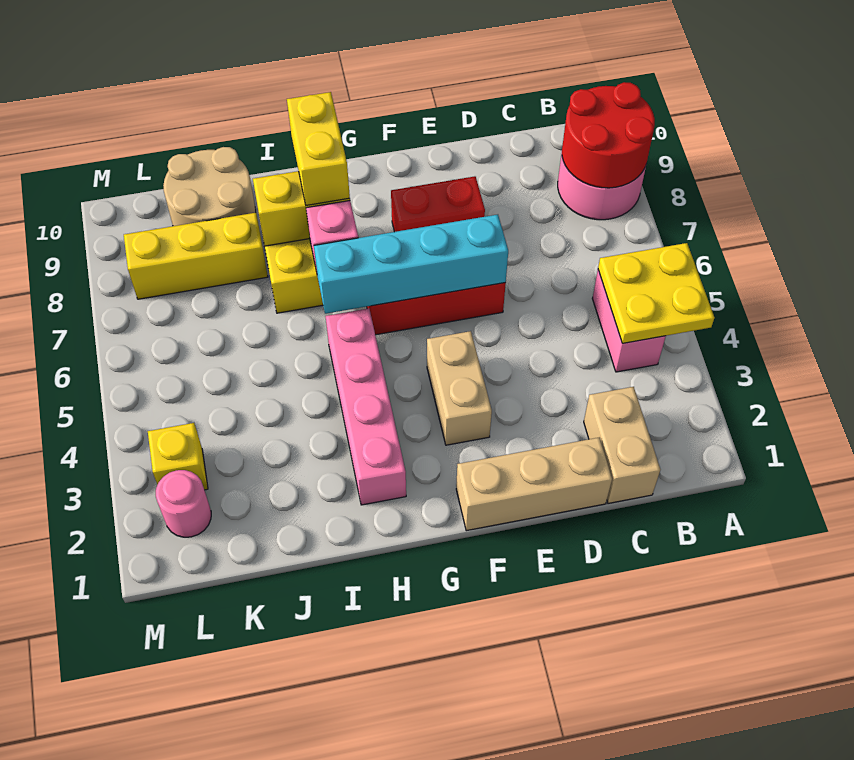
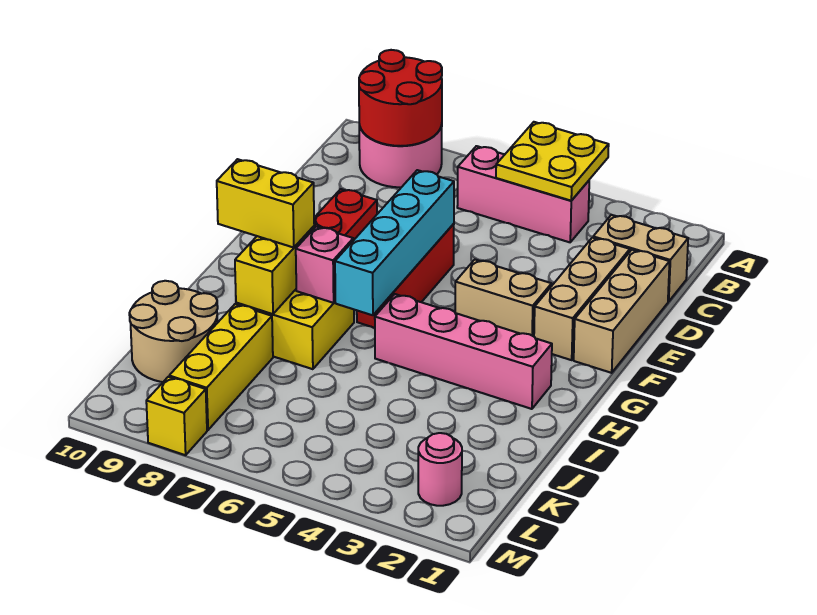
pink 1x2 brick [592,270,666,372] -> pink 1x3 brick [457,146,589,242]
none -> tan 1x3 brick [534,238,630,360]
yellow 1x1 brick [148,423,208,490] -> yellow 1x1 brick moved to [146,377,207,455]

